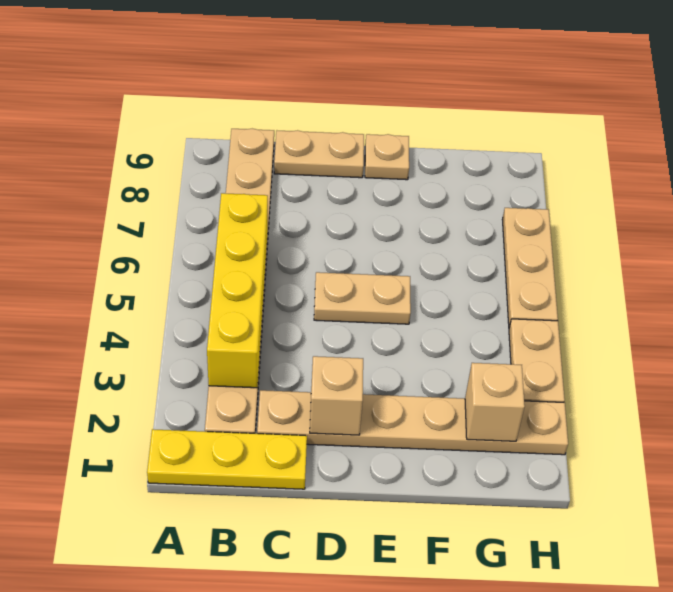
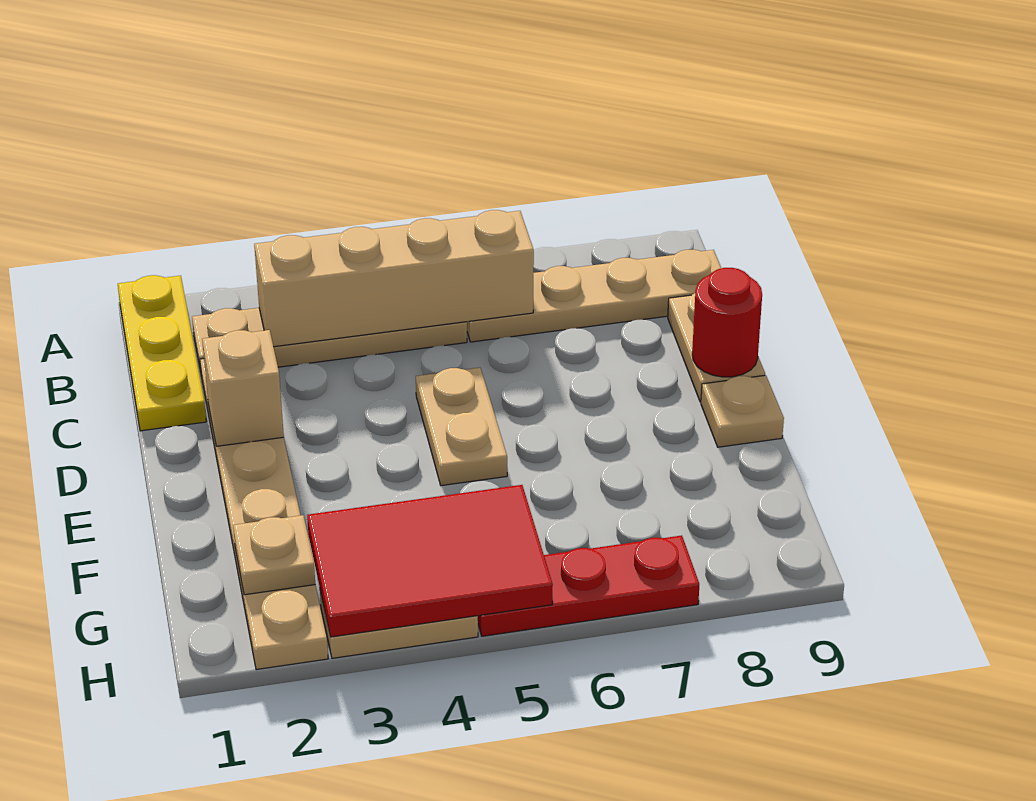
yellow 1x4 brick [207,193,268,388] -> tan 1x4 brick [254,210,534,347]
none -> red 1x1 round brick [692,268,762,377]
tan 1x1 brick [465,363,525,441] -> tan 1x1 plate [233,515,315,595]
none -> red 2x3 tile [307,485,553,637]
tan 1x3 plate [502,208,558,327] -> red 1x3 plate [478,536,699,636]

